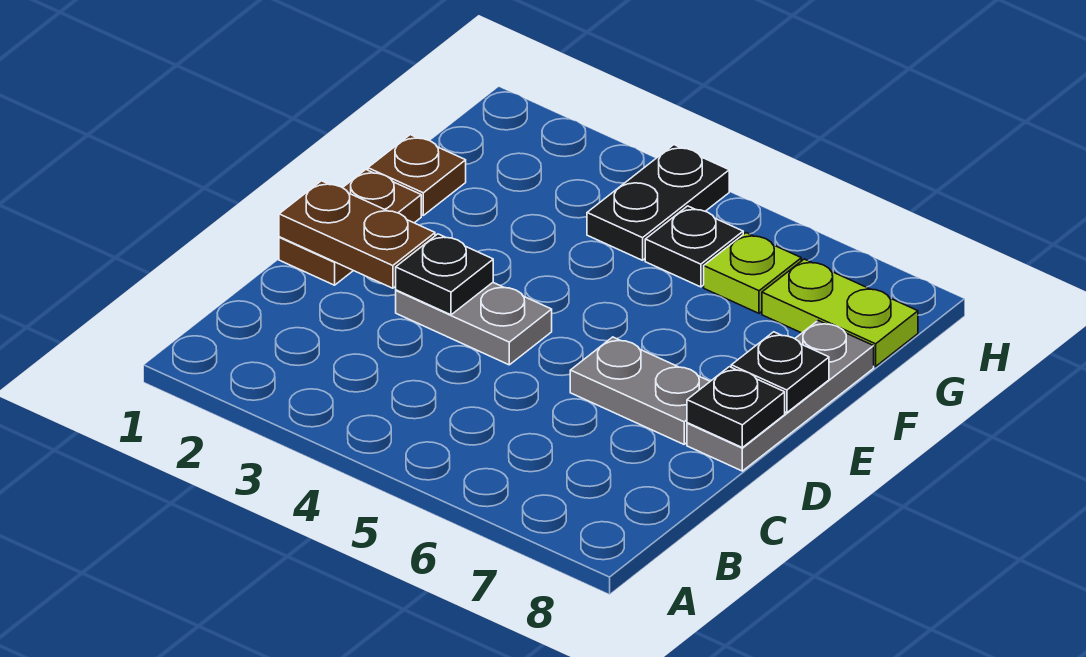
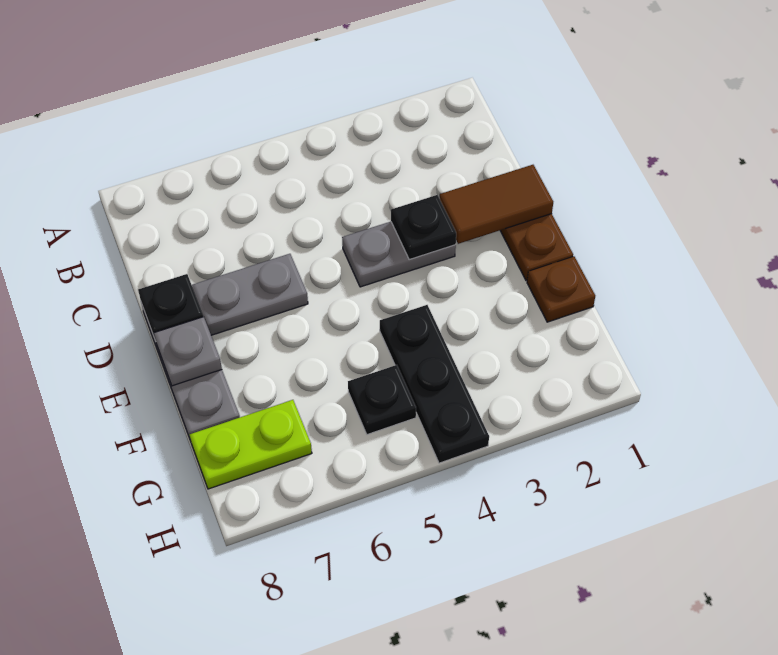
brown 1x2 plate [279,181,435,288] -> brown 1x2 tile [440,165,553,244]
black 1x1 plate [731,332,829,413] -> grey 1x1 plate [154,317,222,386]
black 1x2 plate [587,145,729,260] -> black 1x3 plate [380,305,489,463]
lime 1x1 plate [704,233,801,313] -> none

